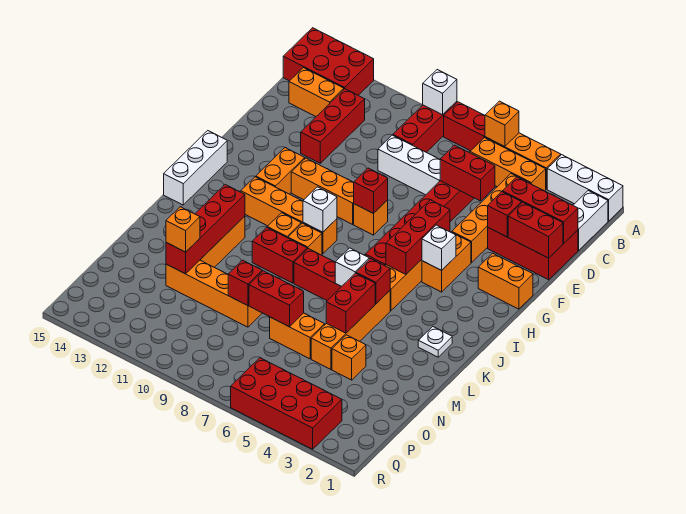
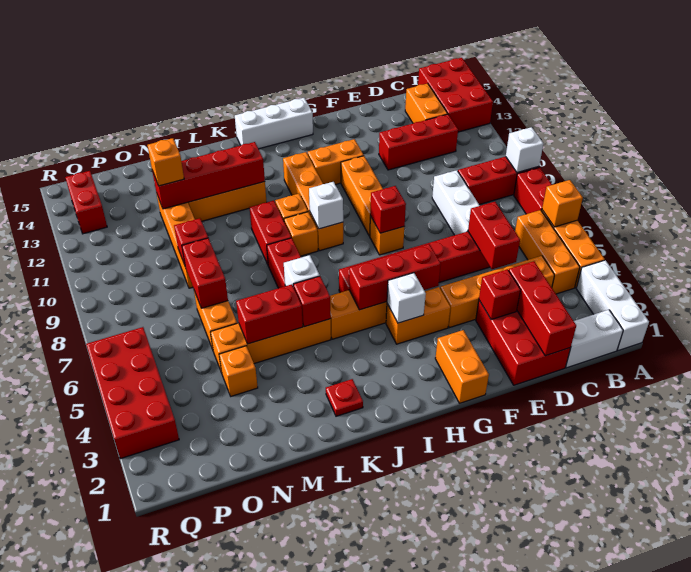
red 1x2 brick [508,202,563,258] -> red 1x2 brick moved to [65,171,107,234]
white 1x1 plate [418,327,452,357] -> red 1x1 plate [326,379,363,416]

